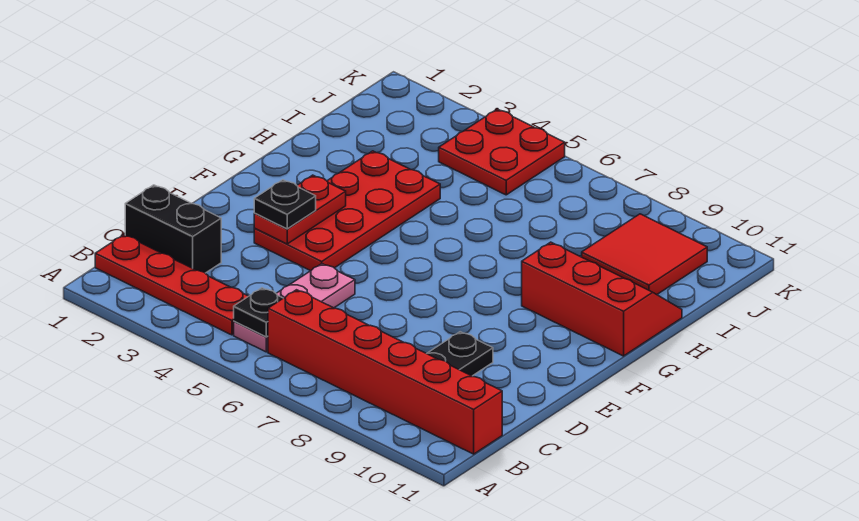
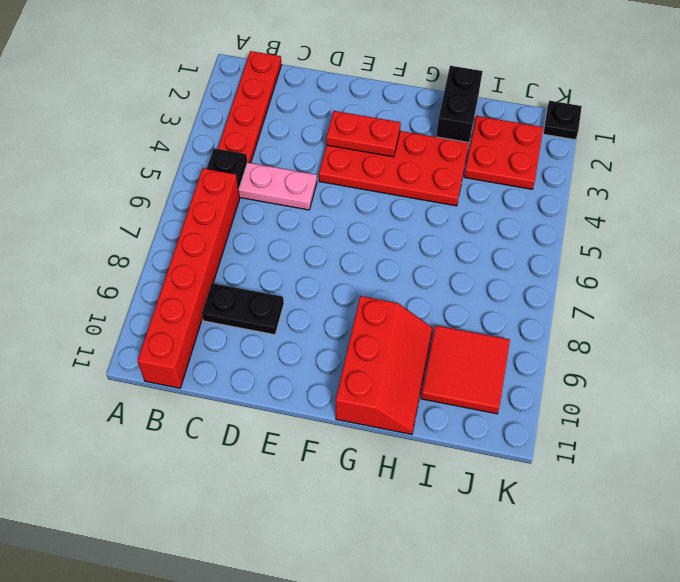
black 1x2 brick [125,185,221,273] -> black 1x2 brick moved to [436,66,483,143]
black 1x1 plate [254,180,316,229] -> black 1x1 plate moved to [543,101,582,140]
red 2x2 plate [439,109,565,195] -> red 2x2 plate moved to [464,116,543,189]

